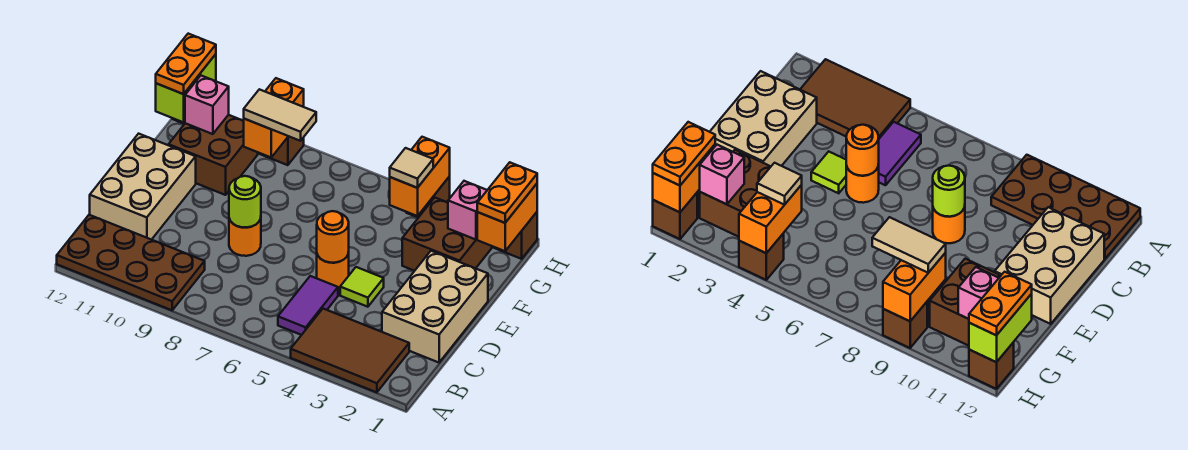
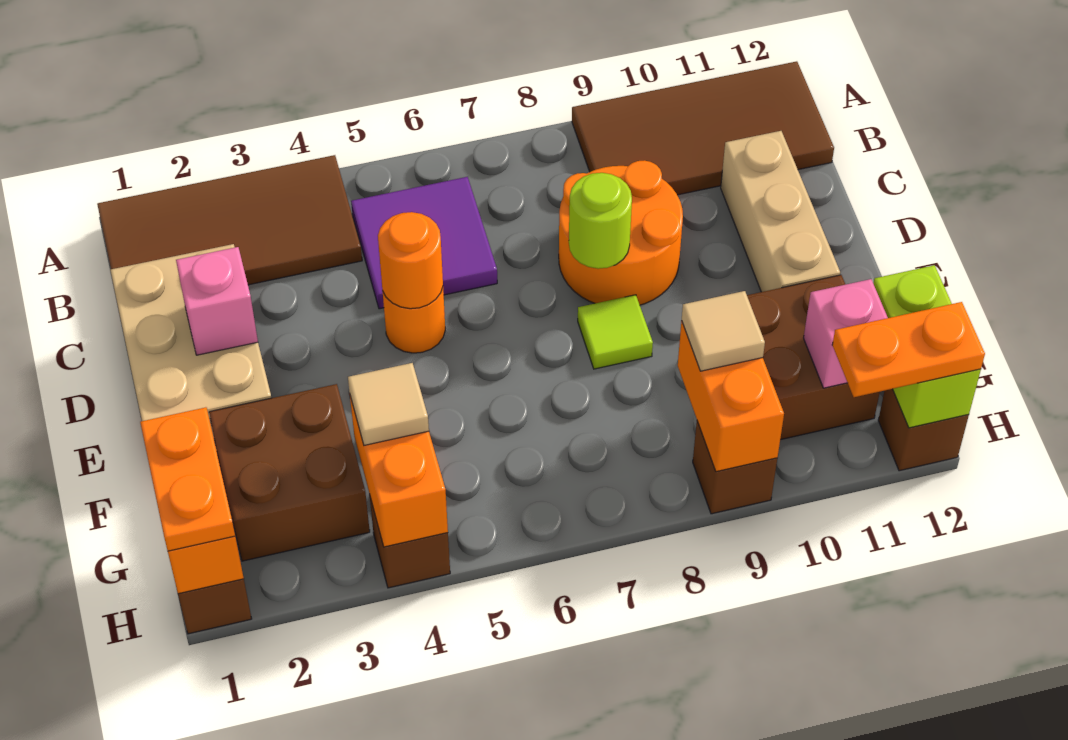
brown 2x3 tile [291,309,409,392] -> brown 2x4 tile [97,155,362,285]
brown 2x4 plate [57,215,205,310] -> brown 2x4 tile [572,61,834,195]
purple 1x2 tile [278,276,338,335] -> purple 2x2 tile [351,177,497,309]
tan 2x3 brick [90,134,196,240] -> tan 1x3 brick [721,131,840,292]
lime 1x1 tile [340,267,384,307] -> lime 1x1 tile moved to [578,295,653,369]
orange 1x1 round brick [229,219,261,256] -> orange 2x2 round brick [559,160,683,305]
pink 1x1 brick [448,181,487,240] -> pink 1x1 brick moved to [176,247,258,355]
tan 1x2 tile [244,89,316,141] -> tan 1x1 tile [682,291,765,371]
orange 1x2 plate [156,34,216,94] -> orange 1x2 plate turned to [832,302,985,397]

